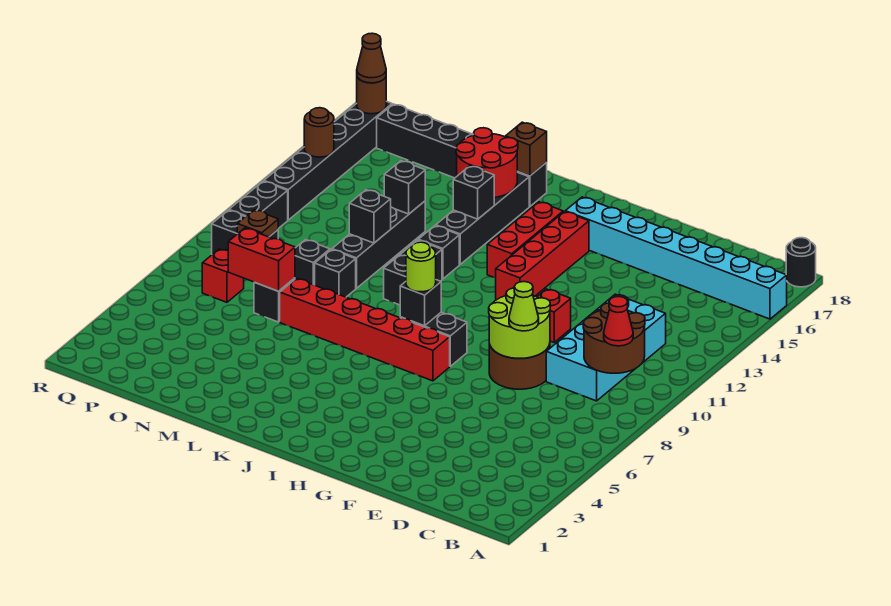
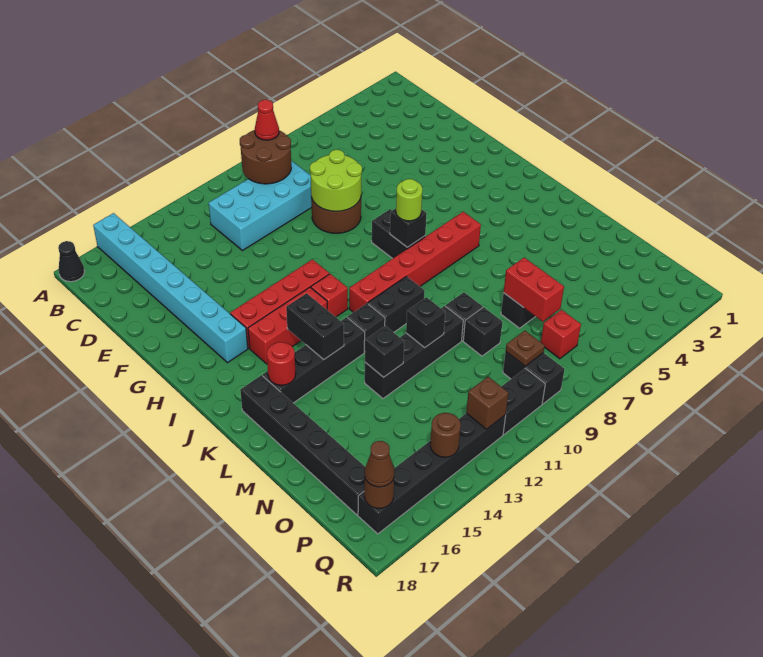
black 1x1 round brick [786,238,816,287] -> black 1x1 cone [58,241,85,282]
lime 1x1 cone [509,282,539,331] -> none
red 1x1 brick [537,289,571,342] -> red 1x1 brick moved to [311,274,348,317]
red 1x6 brick [280,279,450,381] -> red 1x6 brick turned to [349,212,481,312]
black 1x1 brick [453,166,494,219] -> black 1x2 brick [286,293,344,359]
red 2x2 round brick [456,128,518,198] -> red 1x1 round brick [267,342,296,385]
brown 1x1 brick [506,122,547,176] -> brown 1x1 brick moved to [466,377,509,429]

